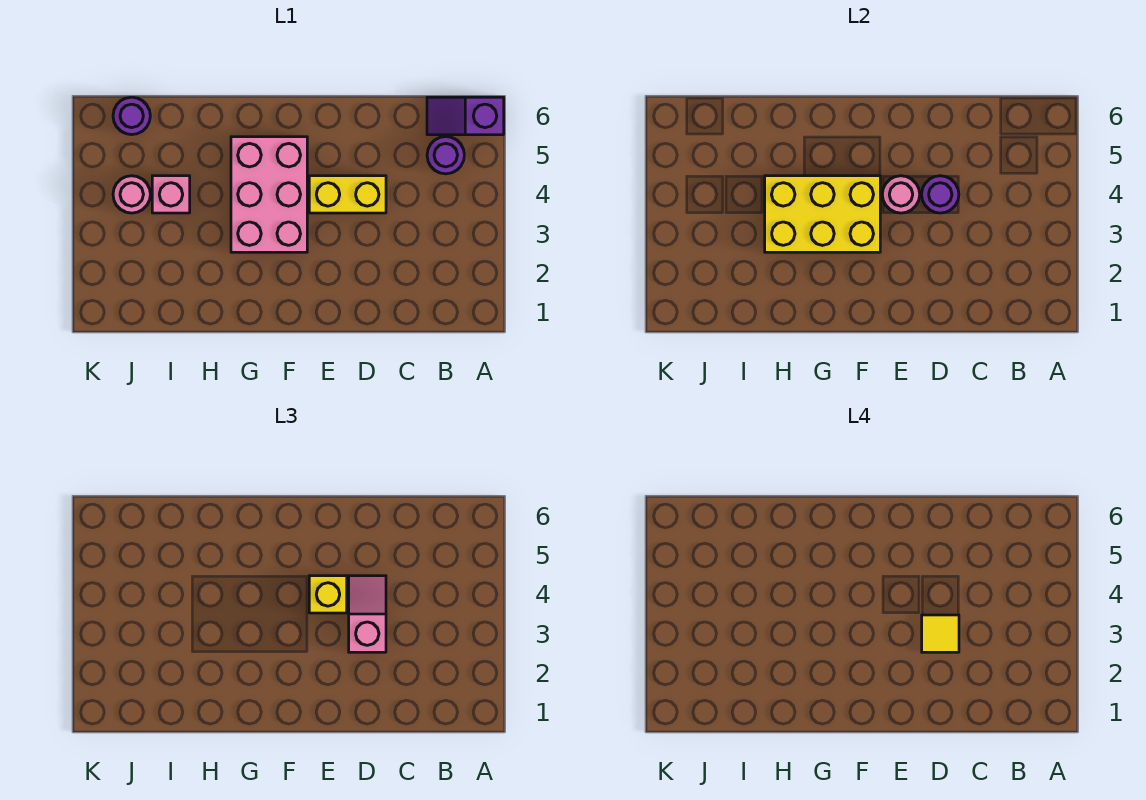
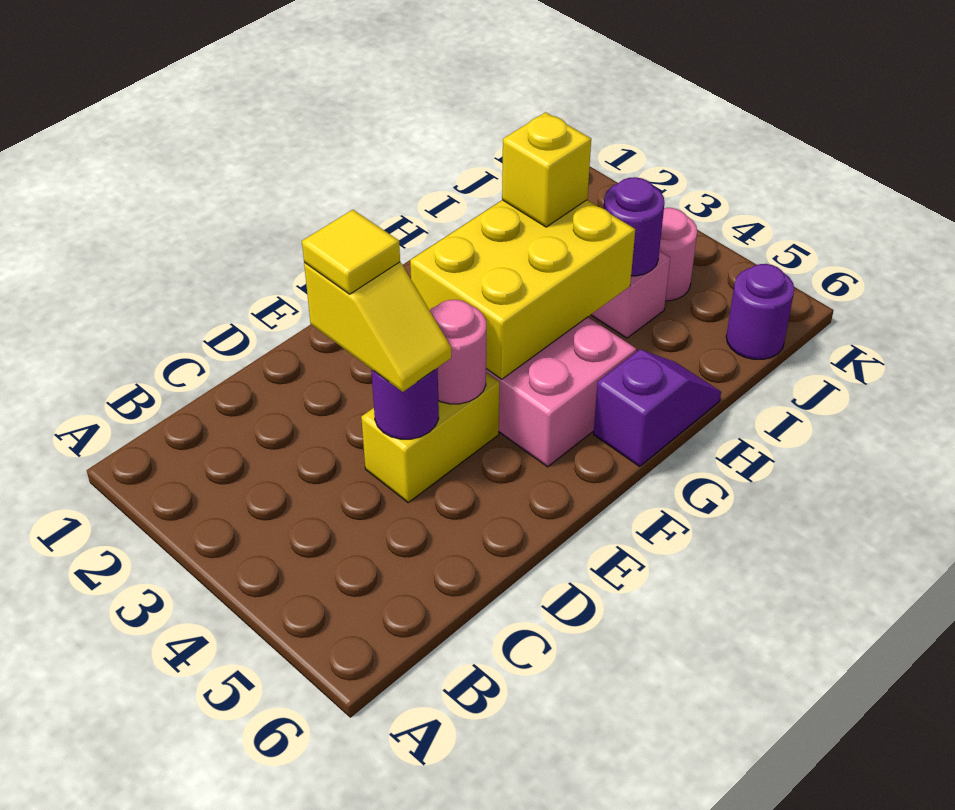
purple 1x2 slope [427,97,504,135] -> purple 1x2 slope moved to [594,350,721,466]
purple 1x1 round brick [427,137,464,174] -> purple 1x1 round brick moved to [603,177,665,276]
pink 1x2 slope [349,576,386,652] -> yellow 1x2 slope [304,262,451,392]
yellow 1x1 brick [309,576,347,613] -> yellow 1x1 brick moved to [502,112,591,227]

